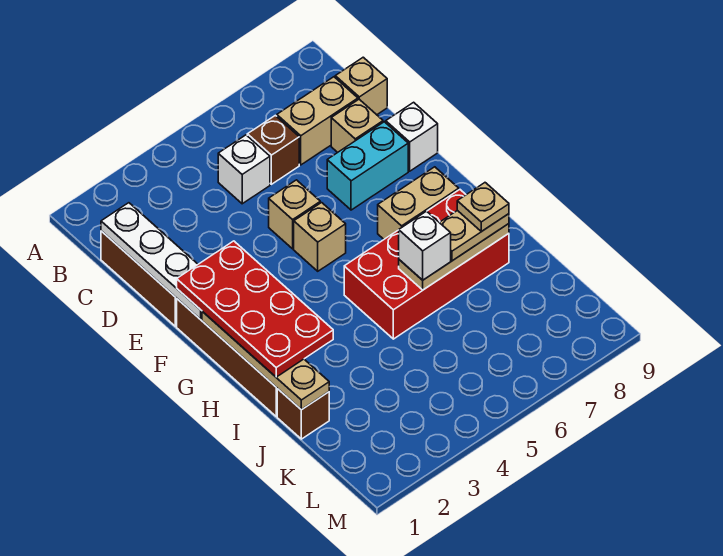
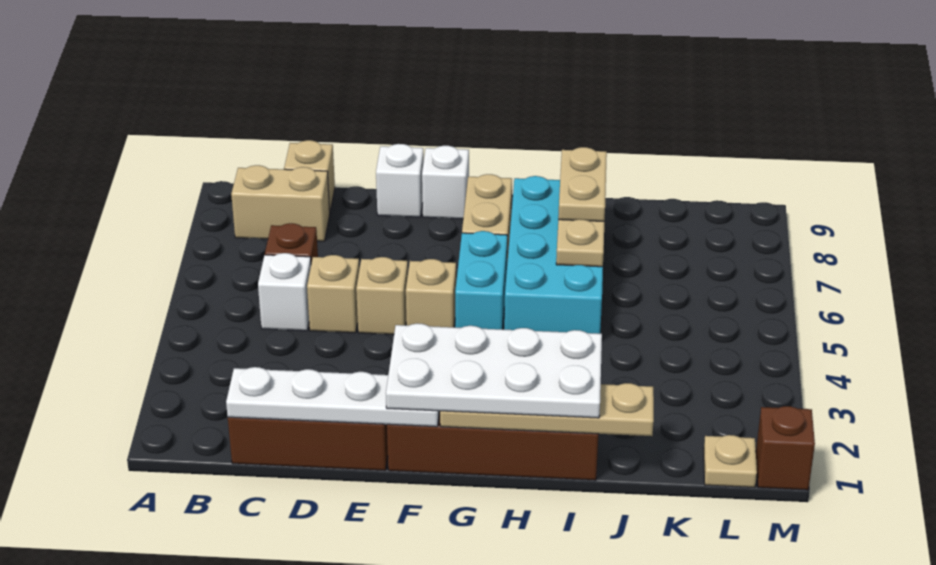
tan 1x2 brick [277,77,358,165] -> tan 1x2 brick turned to [231,165,330,241]
tan 1x1 brick [331,99,383,152] -> tan 1x1 brick moved to [307,255,359,333]
cyan 1x2 brick [327,122,408,210] -> cyan 1x2 brick moved to [455,231,507,329]
red 2x4 plate [177,241,333,377] -> white 2x4 plate [386,323,602,418]
red 2x4 brick [344,190,509,339] -> cyan 2x4 brick [504,176,603,334]
white 1x1 brick [399,211,451,280] -> white 1x1 brick moved to [422,146,469,219]
tan 1x1 plate [457,183,509,232] -> tan 1x1 plate moved to [704,435,757,488]
brown 1x1 brick [277,389,329,439] -> brown 1x1 brick moved to [756,406,815,490]

